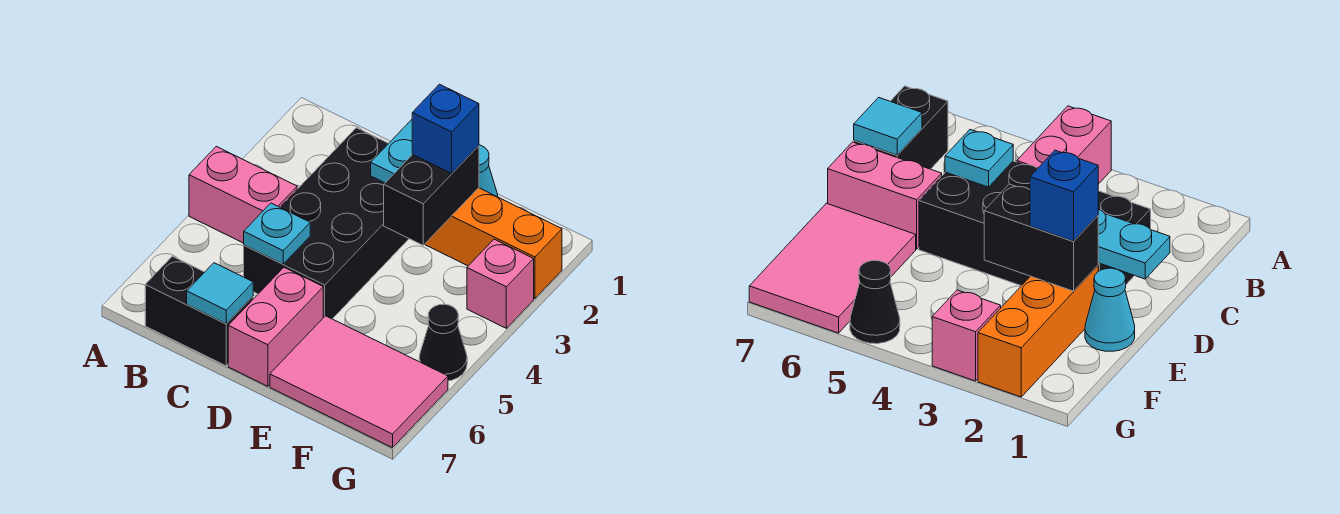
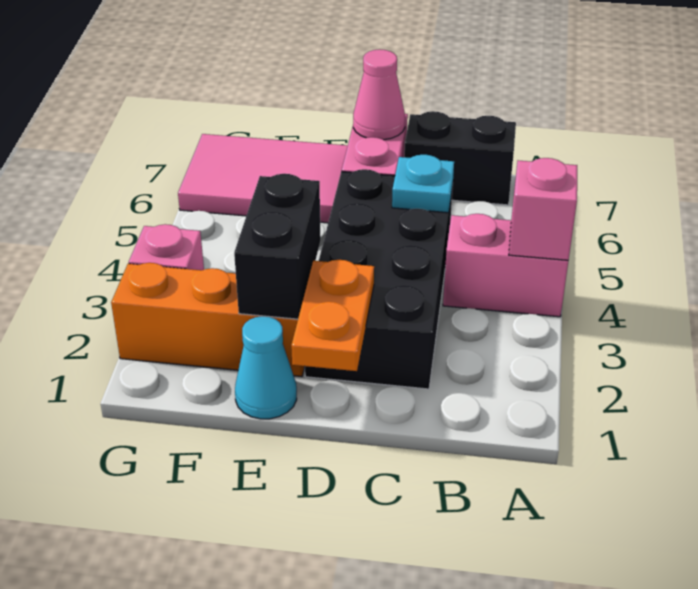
none -> pink 1x1 brick [509,158,577,260]
cyan 1x1 tile [187,263,253,324] -> none
cyan 1x2 plate [371,120,412,183] -> orange 1x2 plate [291,260,374,371]
none -> pink 1x1 cone [353,49,405,140]
blue 1x1 brick [412,84,479,173] -> none
black 1x1 cone [419,304,467,381] -> none

